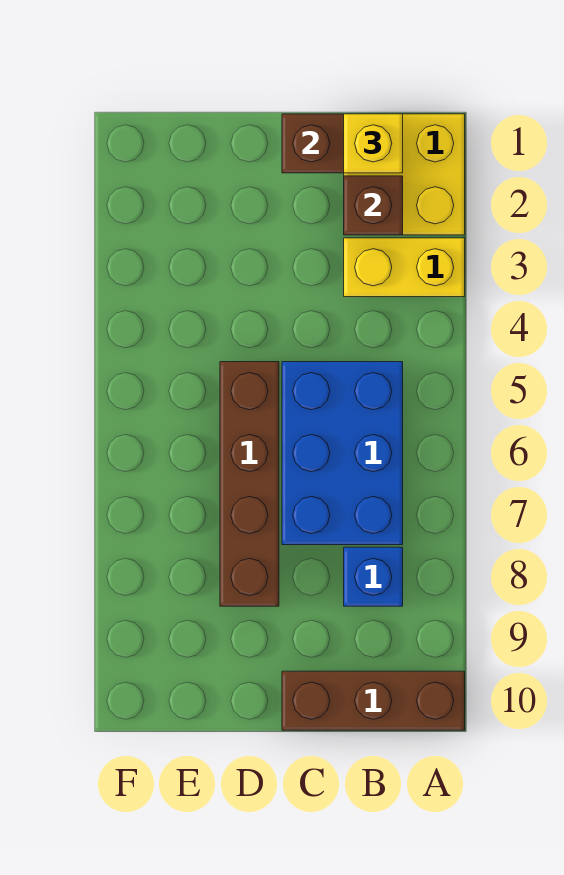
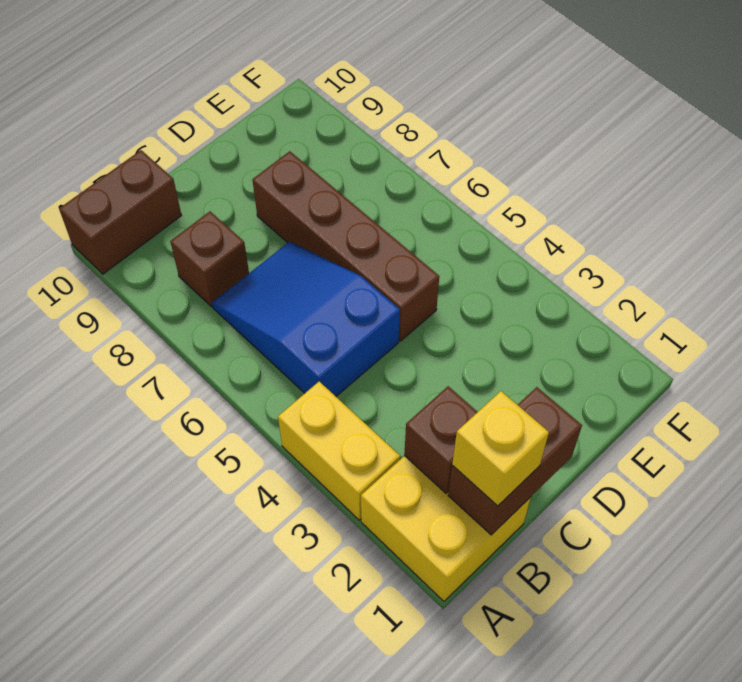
yellow 1x2 brick [344,238,465,297] -> yellow 1x2 brick turned to [278,382,400,520]
brown 1x3 brick [282,671,465,730] -> brown 1x2 brick [59,150,181,274]
blue 2x3 brick [282,362,403,545] -> blue 2x3 slope [212,242,400,396]
blue 1x1 brick [344,547,403,606] -> brown 1x1 brick [171,212,249,307]

